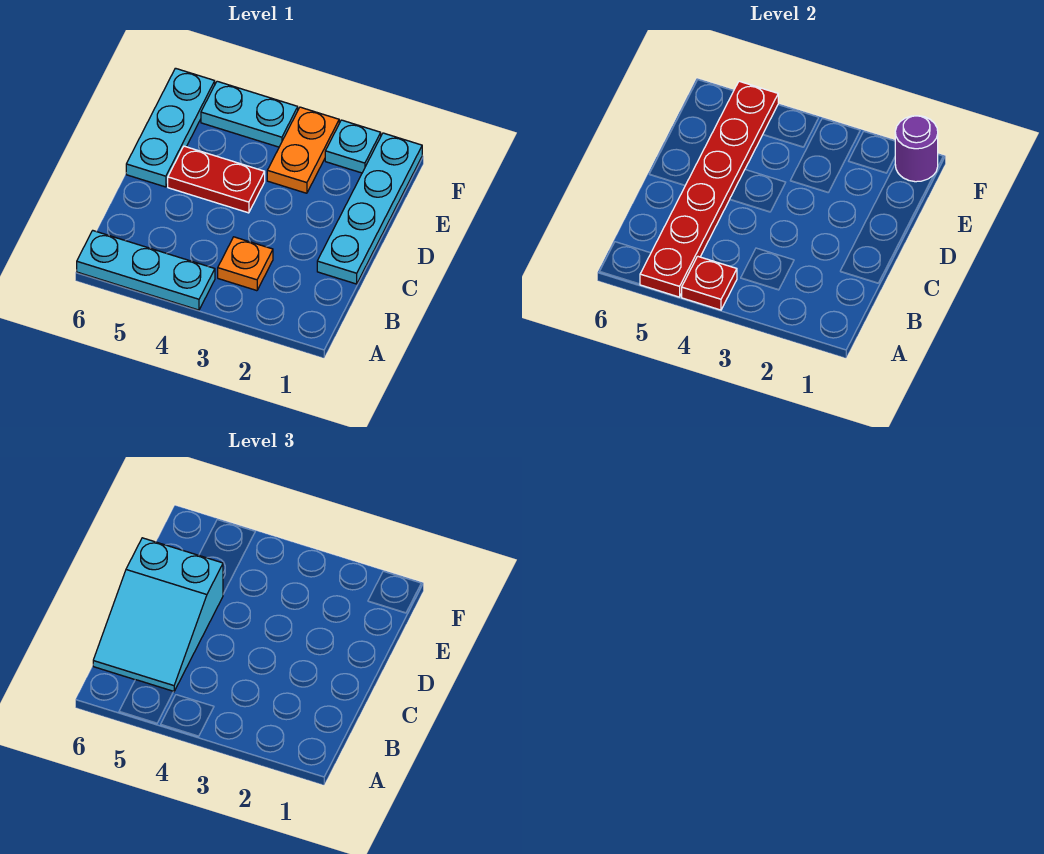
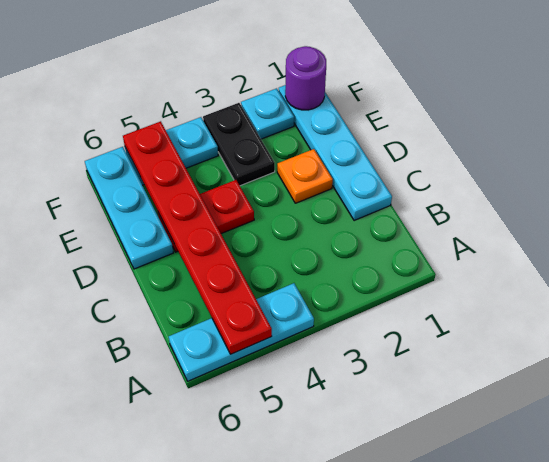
red 1x1 plate [682,256,737,310] -> none
orange 1x1 plate [218,237,273,291] -> orange 1x1 plate moved to [277,149,333,203]
cyan 2x3 slope [93,538,223,692] -> none
orange 1x2 plate [267,107,339,193] -> black 1x2 plate [203,103,275,186]

